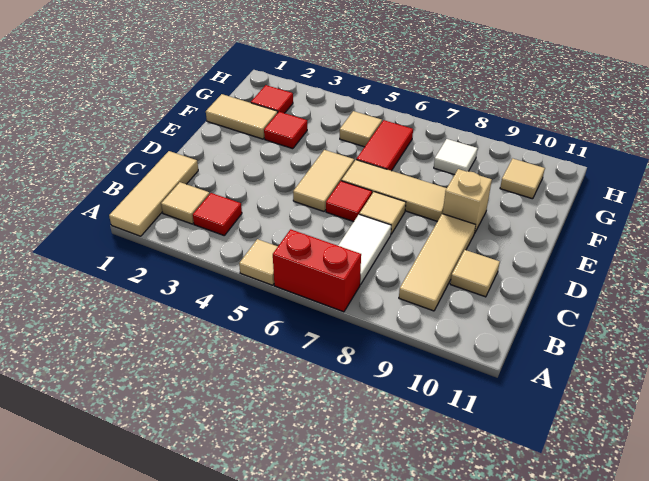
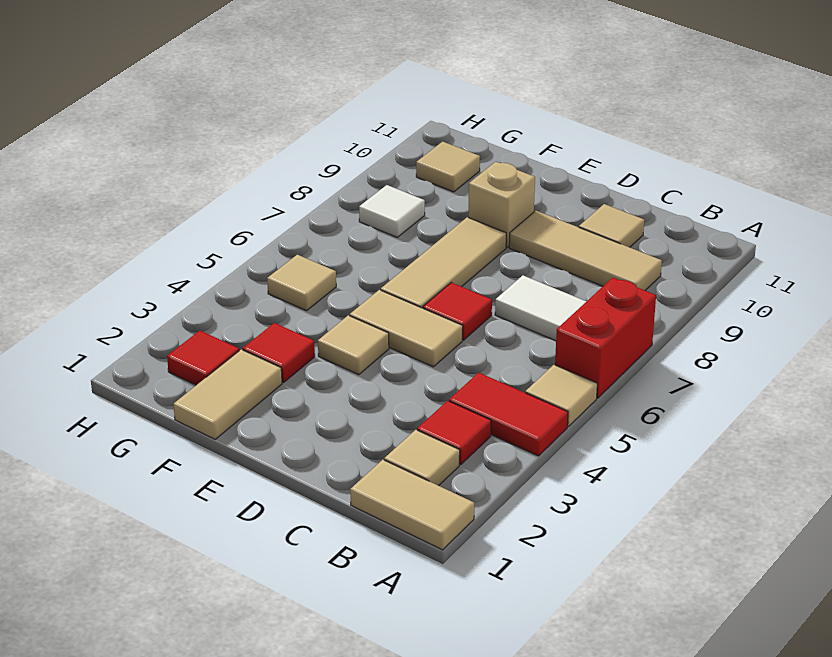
tan 1x3 tile [109,151,198,236] -> tan 1x2 tile [350,460,474,550]
tan 1x1 tile [359,192,406,234] -> tan 1x1 tile moved to [318,315,389,375]
red 1x2 tile [356,120,413,171] -> red 1x2 tile moved to [449,373,568,456]

